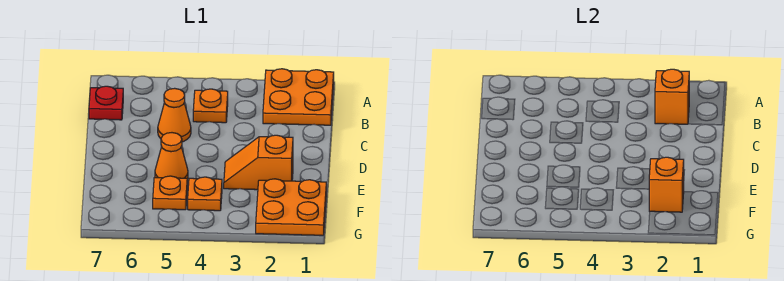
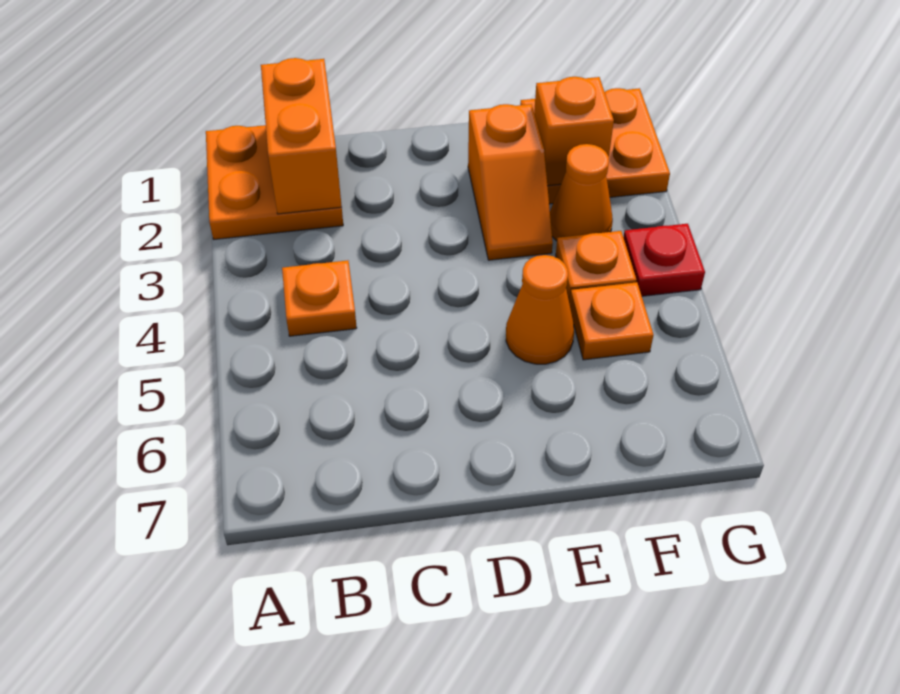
orange 1x1 brick [655,69,689,124] -> orange 1x2 brick [261,58,342,214]
red 1x1 plate [89,86,123,120] -> red 1x1 plate moved to [623,224,705,296]
orange 1x1 cone [158,88,191,142] -> orange 1x1 cone moved to [550,144,613,241]

